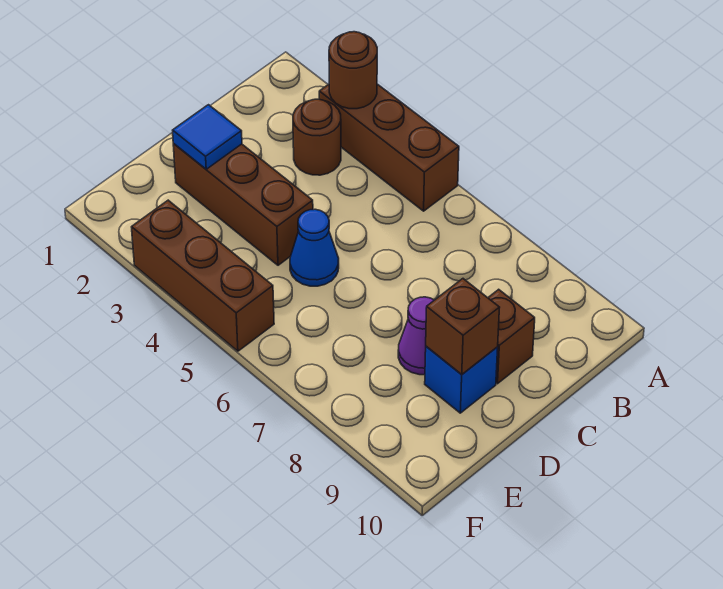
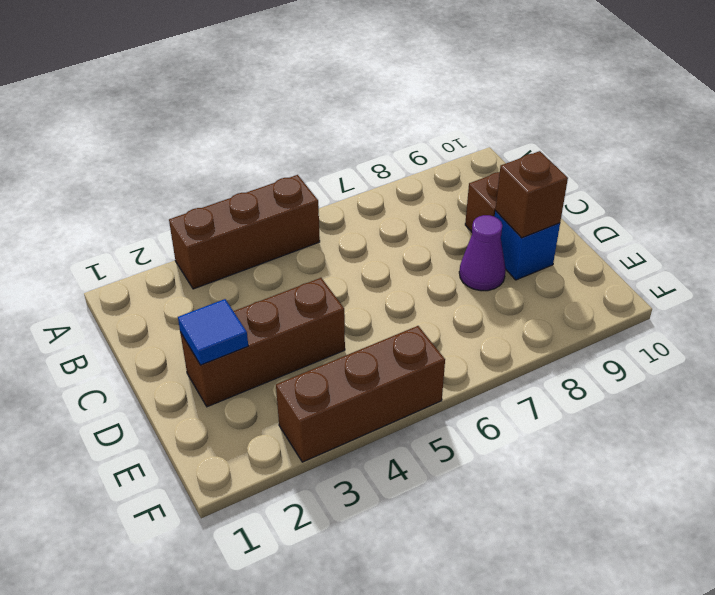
brown 1x1 round brick [329,32,377,109] -> none
brown 1x1 round brick [293,99,341,175] -> none
blue 1x1 cone [290,209,339,286] -> none

